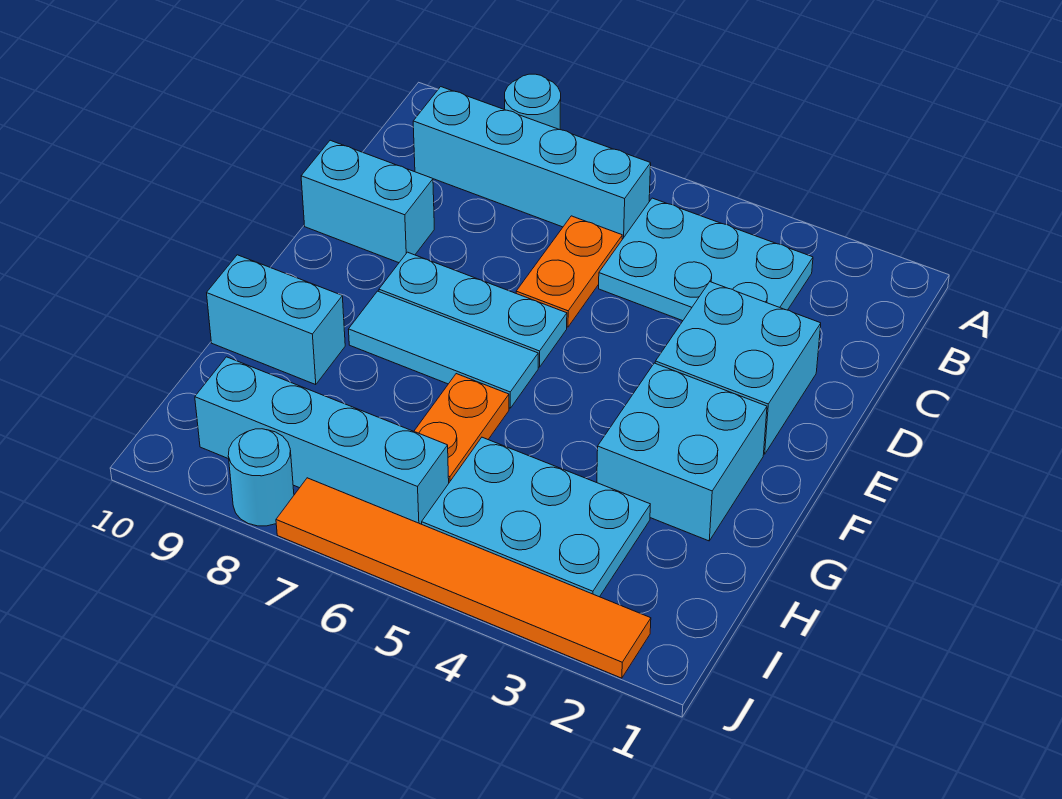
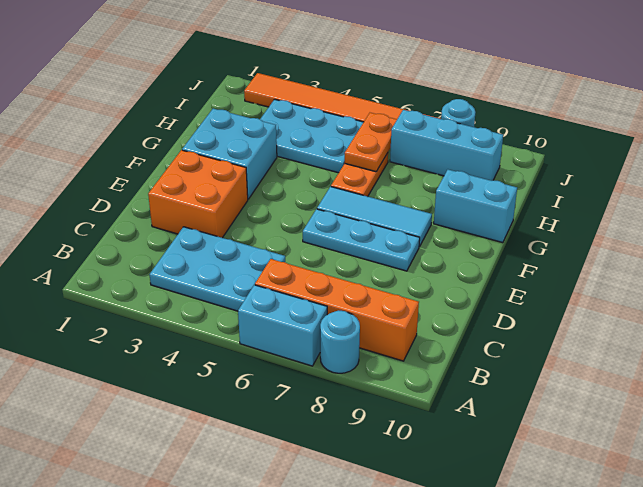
cyan 1x4 brick [413,87,651,239] -> orange 1x4 brick [255,259,419,361]
orange 1x2 plate [516,216,622,327] -> orange 1x2 plate moved to [344,113,397,172]
cyan 2x2 brick [655,282,821,454] -> orange 2x2 brick [148,150,248,238]
cyan 1x2 brick [301,140,434,263] -> cyan 1x2 brick moved to [238,285,327,366]
cyan 1x4 brick [195,357,449,524] -> cyan 1x3 brick [390,110,503,181]

